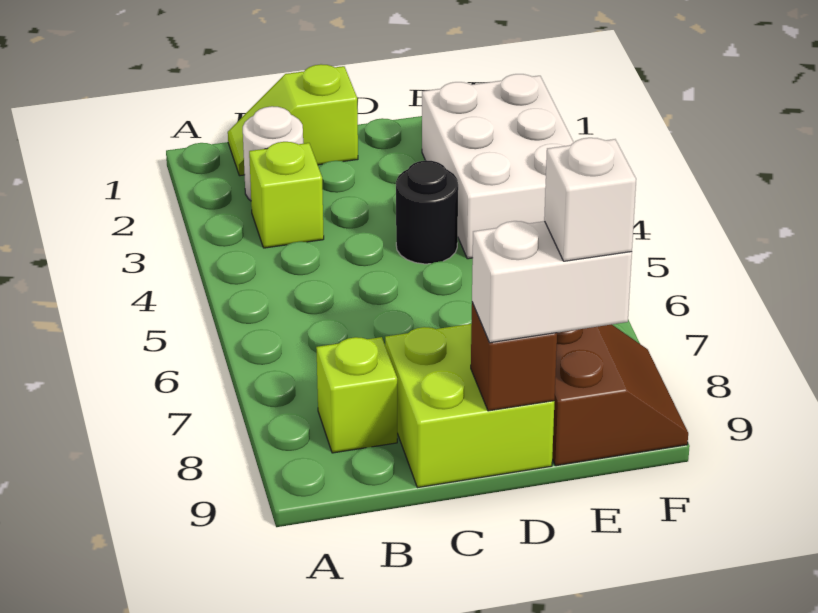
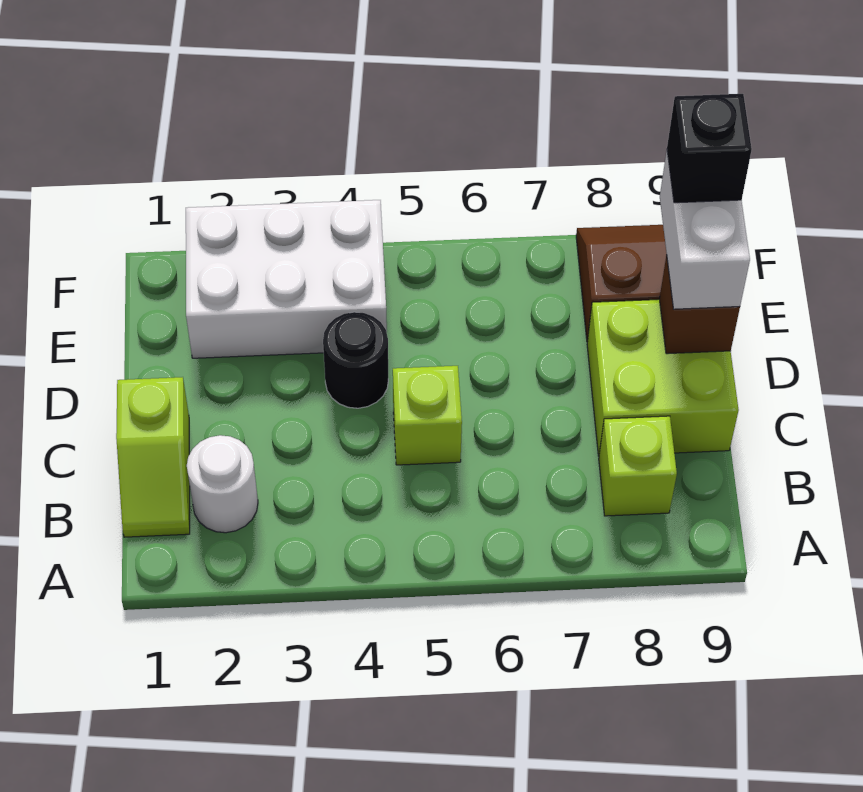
lime 1x1 brick [249,142,324,248] -> lime 1x1 brick moved to [393,366,462,465]
white 1x1 brick [544,138,636,261] -> black 1x1 brick [667,94,752,203]

